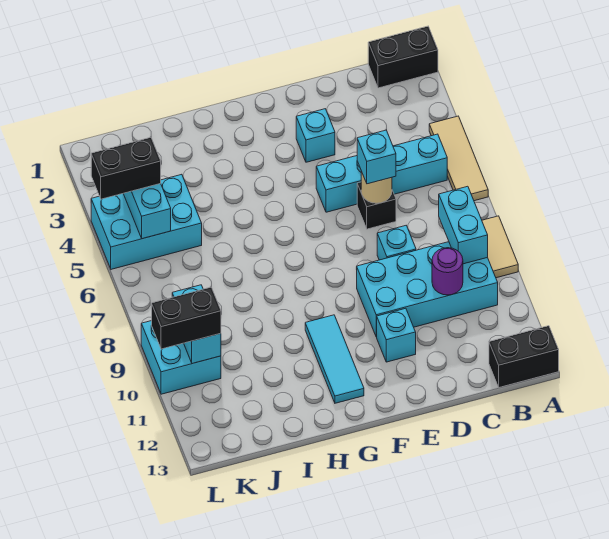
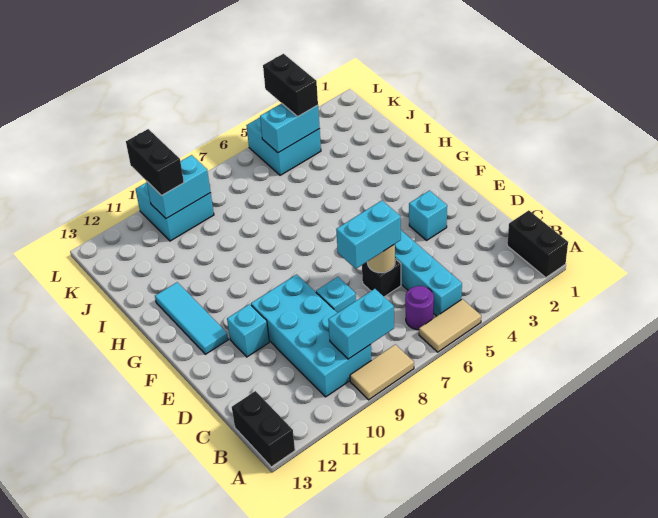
tan 1x3 tile [429,116,488,201] -> tan 1x2 tile [419,299,481,352]
purple 1x1 round brick [432,248,463,295] -> purple 1x1 round brick moved to [405,286,434,330]
cyan 1x1 brick [357,130,396,184] -> cyan 1x2 brick [336,201,401,269]
cyan 1x3 tile [305,315,364,403] -> cyan 1x3 tile turned to [155,282,228,354]
cyan 2x3 brick [91,174,202,269] -> cyan 2x2 brick [246,118,321,175]

